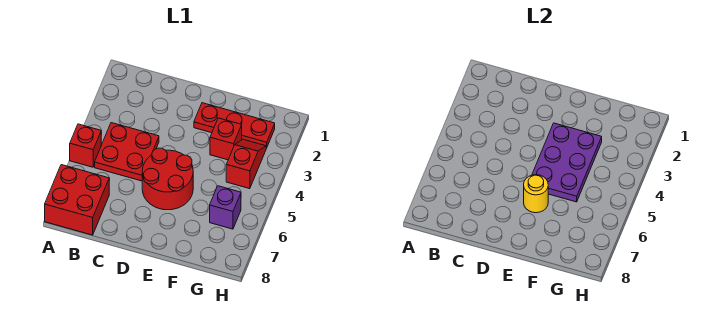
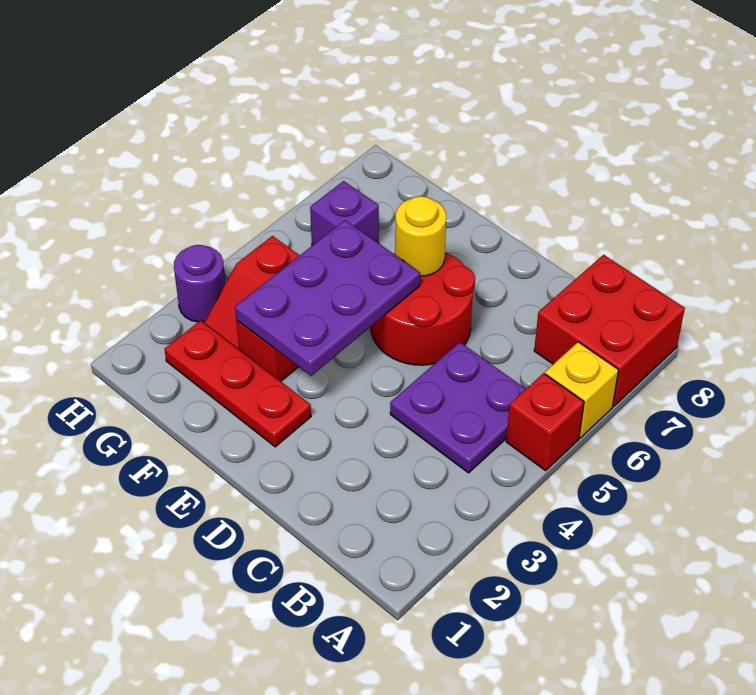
none -> yellow 1x1 brick [545,342,618,438]
red 2x2 plate [95,123,159,181] -> purple 2x2 plate [390,342,525,473]
none -> purple 1x1 round brick [174,245,226,322]

